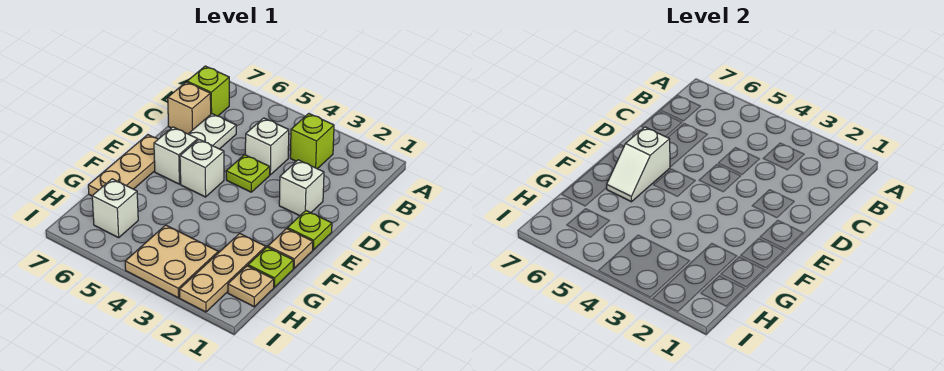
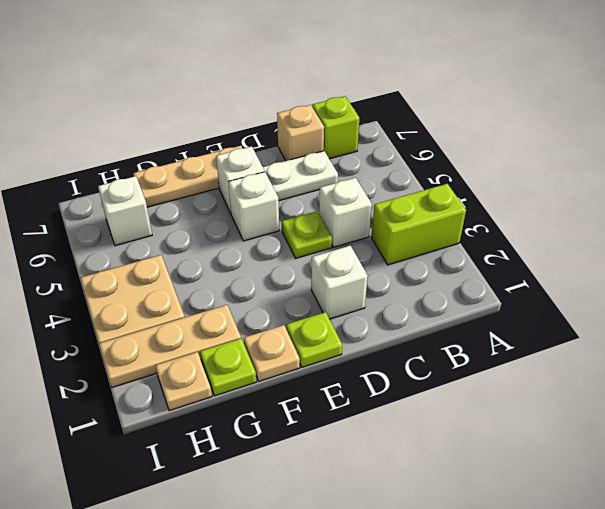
lime 1x1 brick [290,114,334,169] -> lime 1x2 brick [371,184,466,265]
white 1x2 slope [607,127,670,202] -> none

